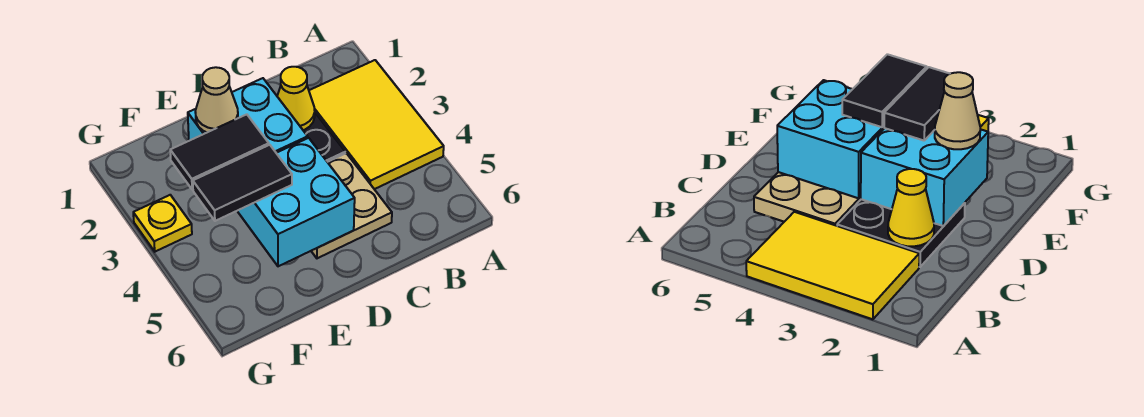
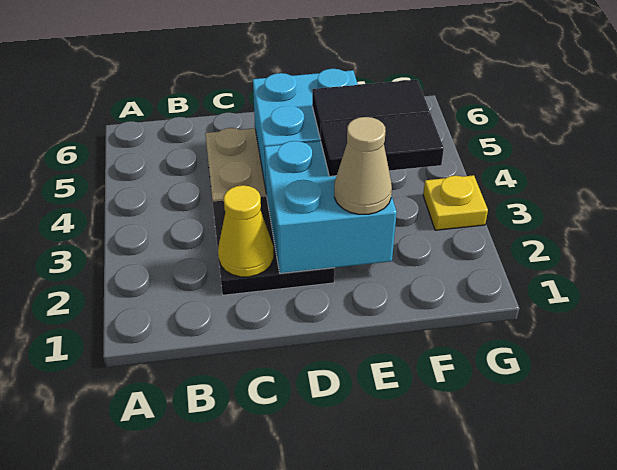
yellow 2x3 tile [309,60,444,189] -> none

